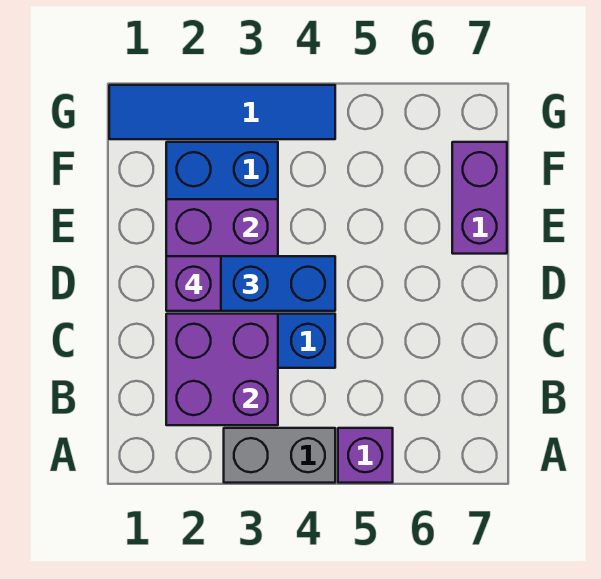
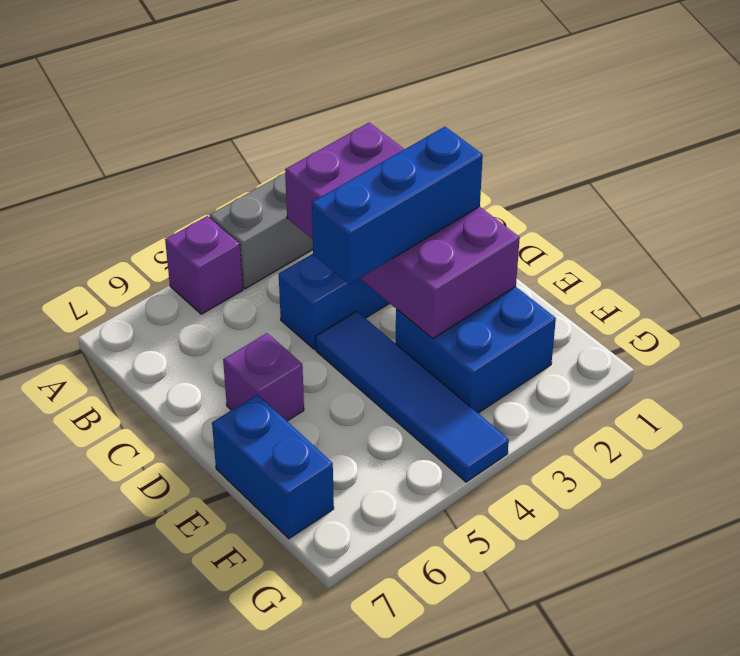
purple 1x1 brick [166,256,221,311] -> purple 1x1 brick moved to [223,333,304,421]
purple 1x2 brick [452,142,507,254] -> blue 1x2 brick [212,395,334,539]
blue 1x4 tile [109,85,335,139] -> blue 1x4 tile turned to [316,311,509,482]

